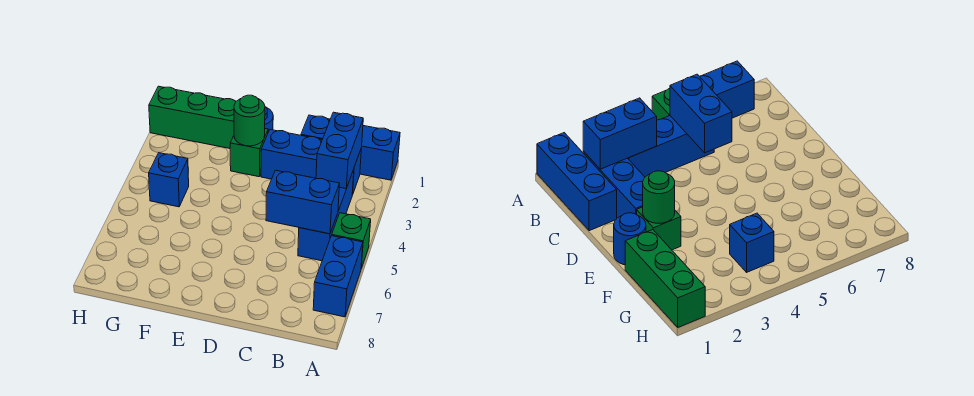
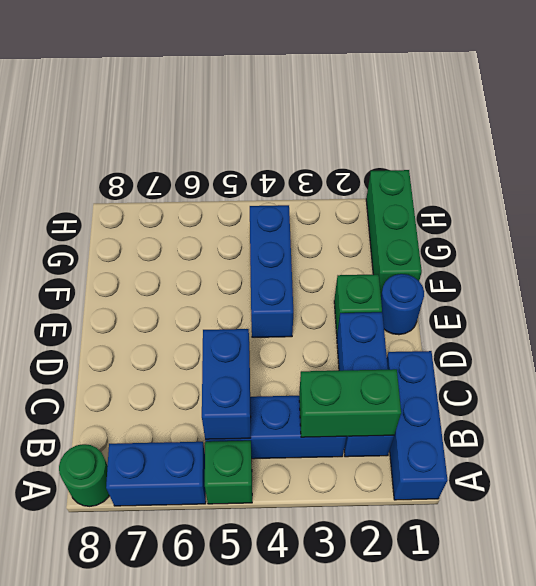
blue 1x2 brick [316,112,363,189] -> green 1x2 brick [299,369,401,437]
green 1x1 round brick [234,95,265,146] -> green 1x1 round brick moved to [59,444,109,506]
blue 1x1 brick [149,153,189,207] -> blue 1x3 brick [250,205,293,337]

